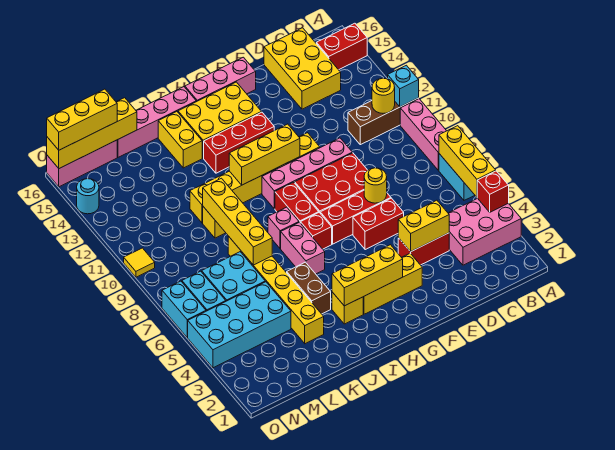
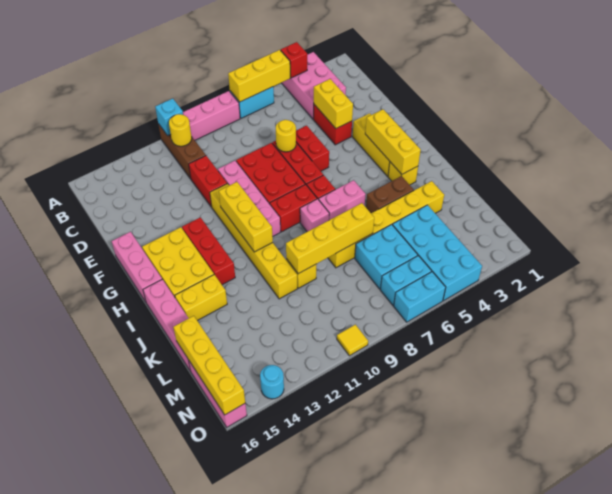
red 1x2 brick [316,23,367,70] -> red 1x2 brick moved to [189,156,227,207]
yellow 2x3 brick [264,28,341,109] -> none
yellow 1x3 brick [47,89,117,150] -> none

